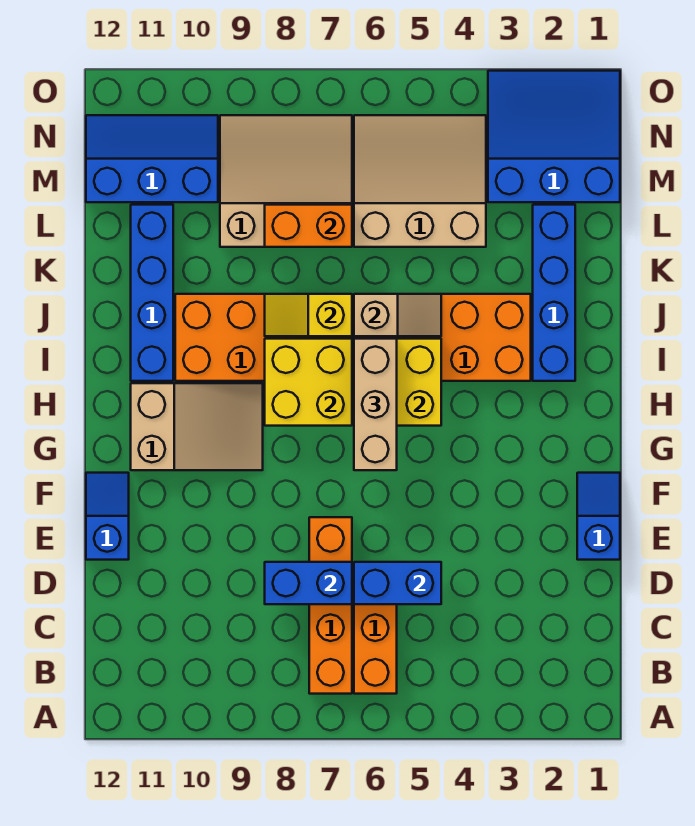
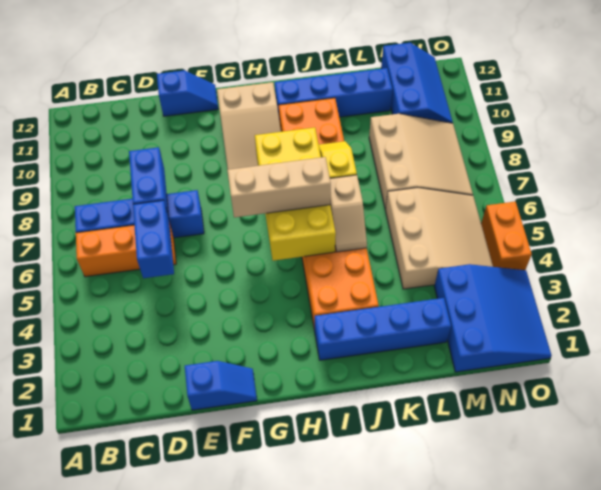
orange 1x4 brick [309,517,352,694] -> blue 1x4 brick [75,190,204,238]
orange 1x2 brick [265,205,352,247] -> orange 1x2 brick moved to [481,202,532,270]

